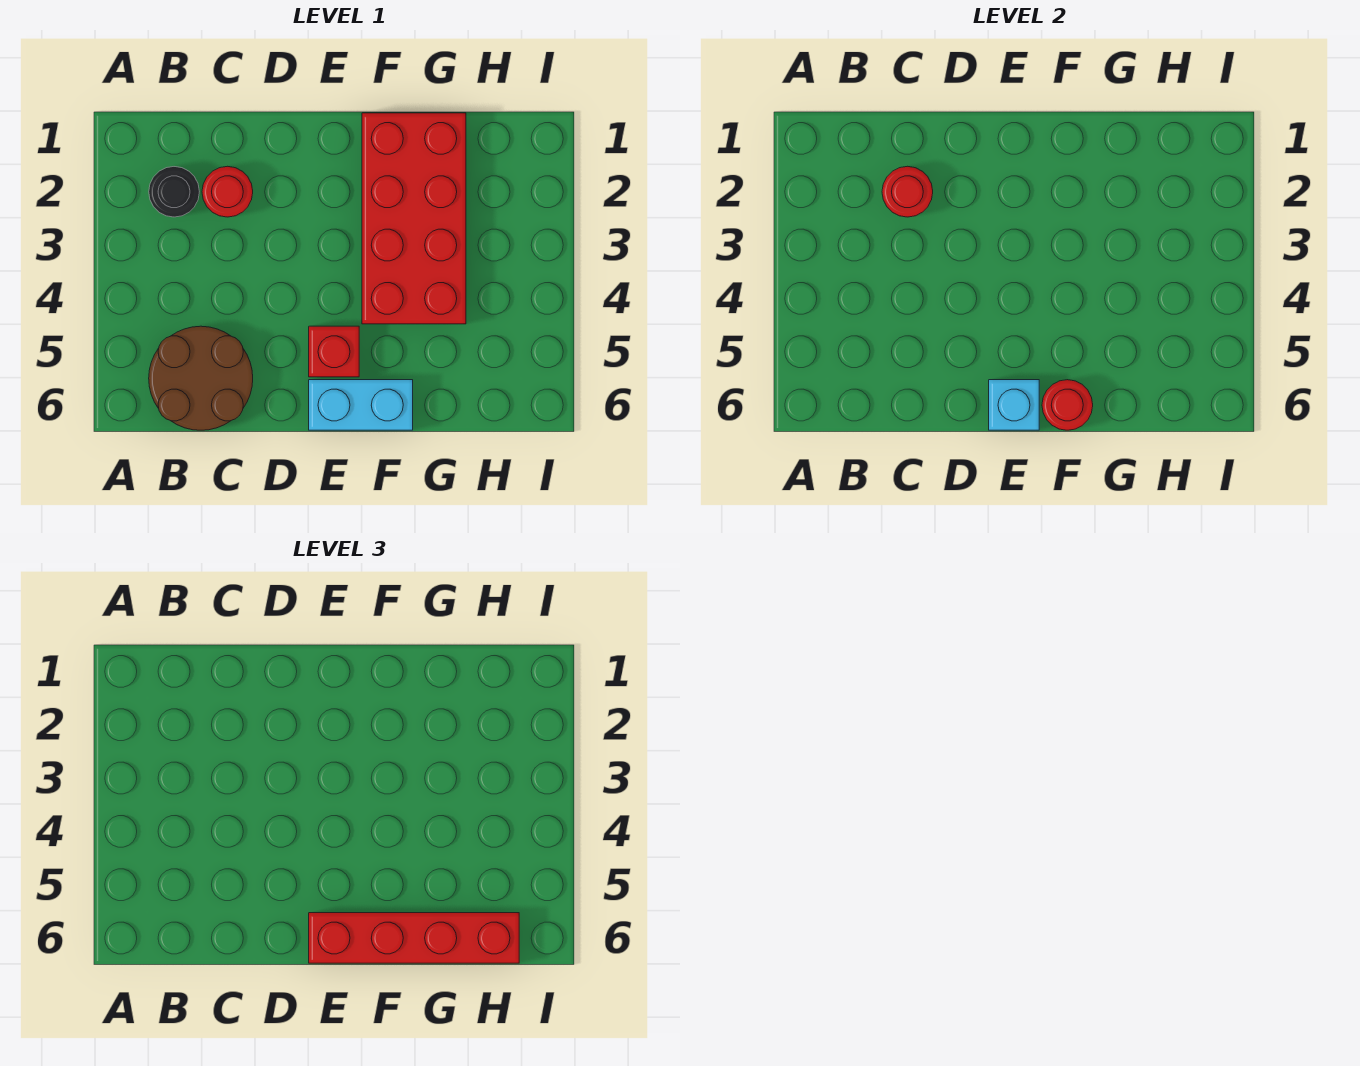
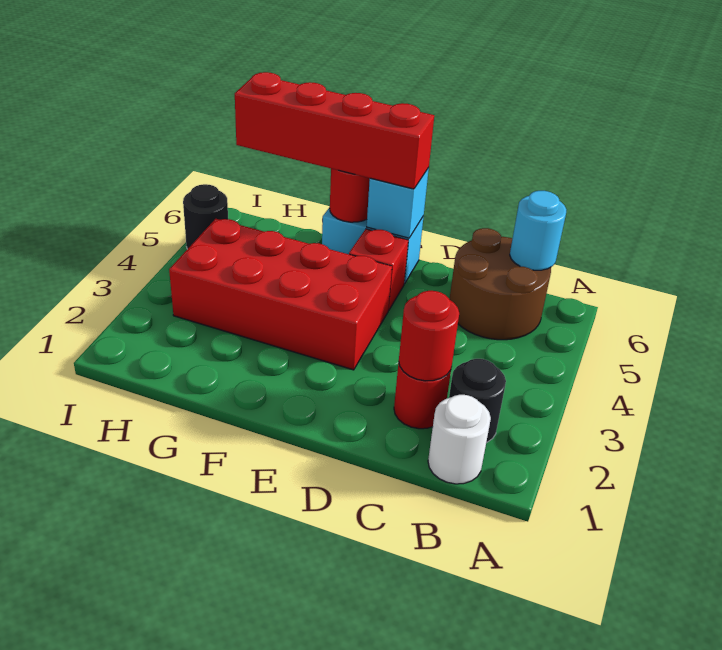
none -> white 1x1 round brick [428,395,491,484]
none -> cyan 1x1 round brick [510,191,566,270]
red 2x4 brick [362,113,466,324] -> red 2x4 brick turned to [169,219,392,370]
none -> black 1x1 round brick [183,184,228,249]

